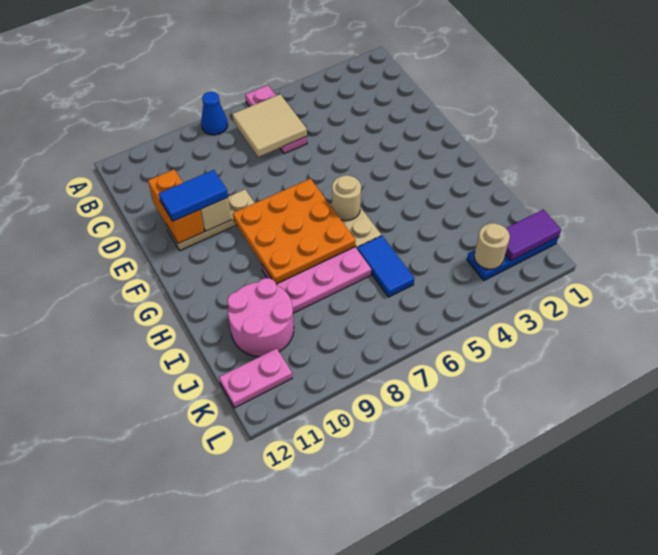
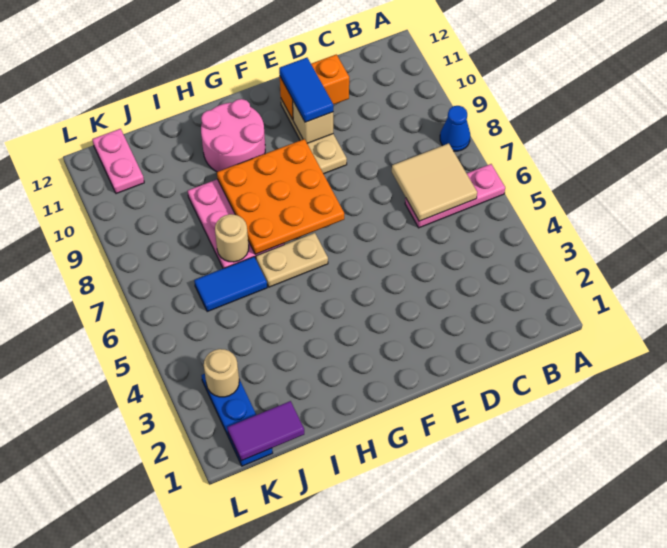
tan 1x1 round brick [332,175,361,221] -> tan 1x1 round brick moved to [215,214,249,262]
pink 2x2 round brick [227,278,294,357] -> pink 2x2 round brick moved to [201,99,265,172]
purple 1x2 tile [505,210,561,261] -> purple 1x2 tile turned to [227,401,304,461]

